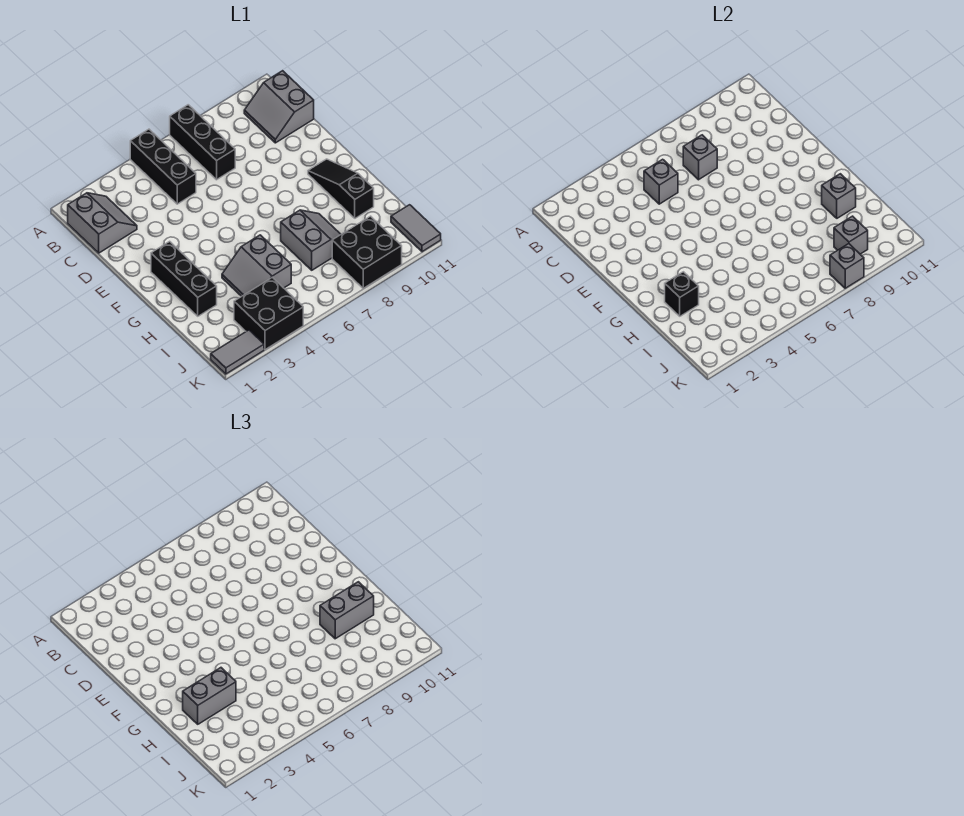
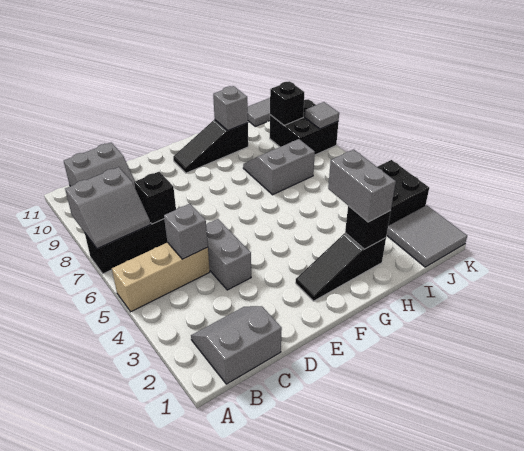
black 1x3 brick [130,129,196,204] -> tan 1x3 brick [112,242,210,312]
grey 1x1 brick [683,135,717,180] -> black 1x1 brick [134,172,176,224]
black 1x3 brick [151,241,217,316] -> black 1x3 slope [296,233,386,301]
grey 2x2 slope [222,235,291,296] -> grey 2x2 slope moved to [65,167,150,249]
grey 1x2 brick [320,582,374,639] -> grey 1x2 brick moved to [206,219,251,290]
grey 1x1 brick [834,216,868,254] -> black 1x1 brick [270,81,304,125]
grey 1x2 tile [211,330,264,374] -> grey 2x2 tile [387,205,467,267]
grey 1x1 brick [830,244,864,288] -> grey 1x1 tile [305,102,339,129]

